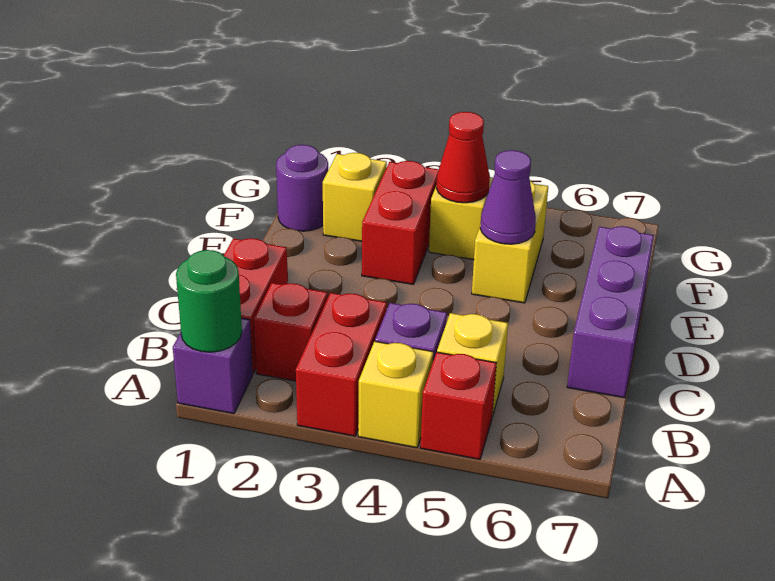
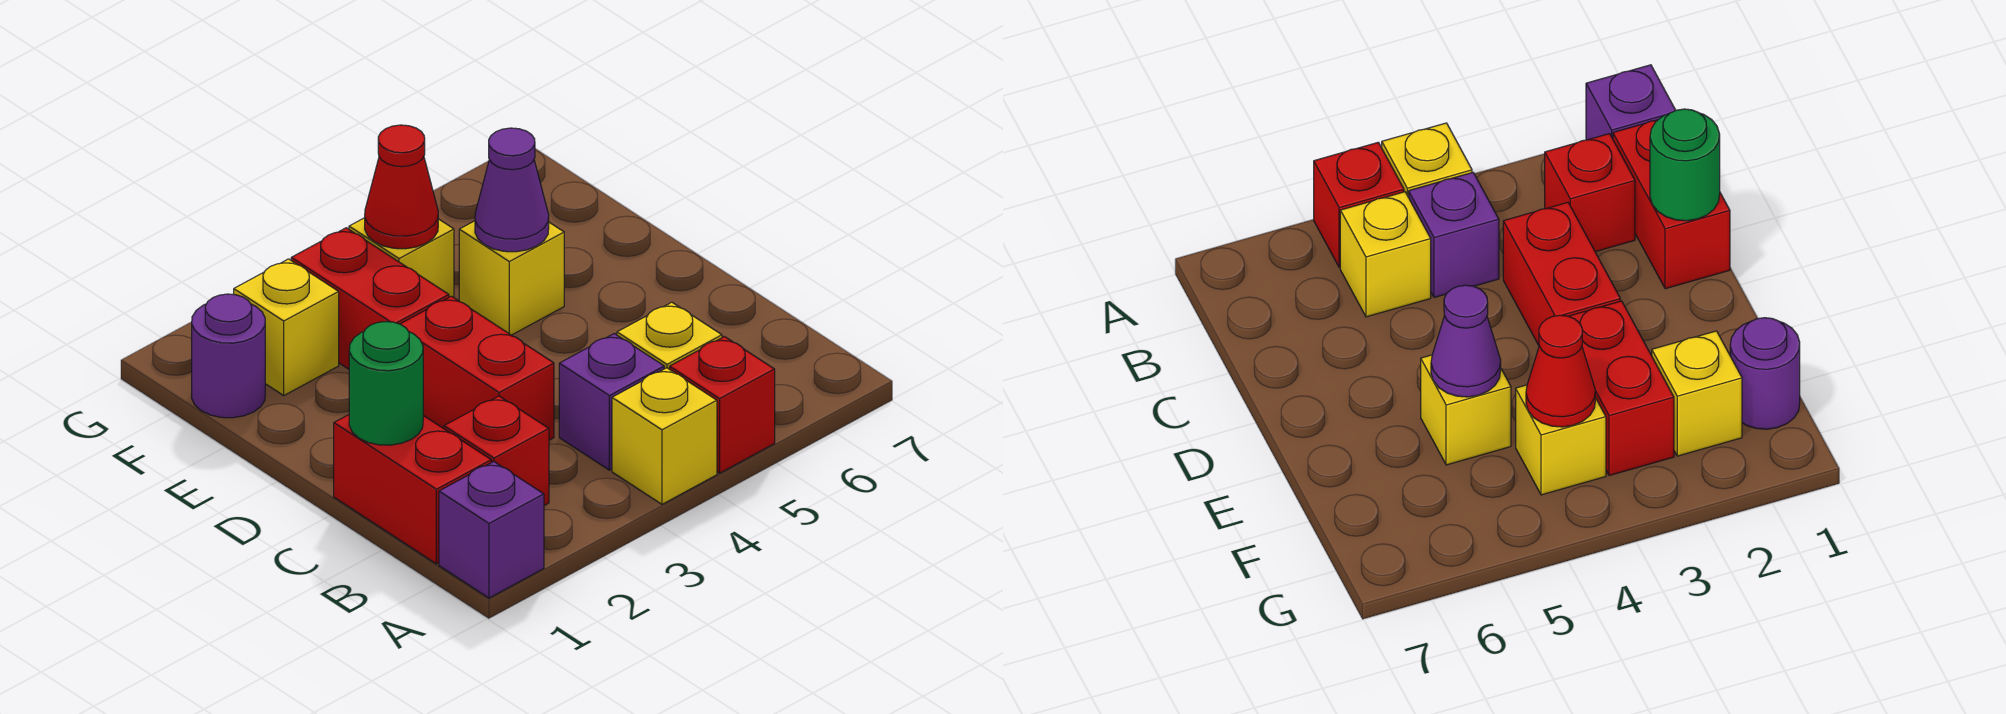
green 1x1 round brick [176,250,242,352] -> green 1x1 round brick moved to [349,322,423,445]
red 1x2 brick [296,293,387,436] -> red 1x2 brick moved to [401,296,554,440]
purple 1x3 brick [567,226,654,398] -> none
yellow 1x2 brick [472,181,548,303] -> yellow 1x1 brick [459,221,564,335]

